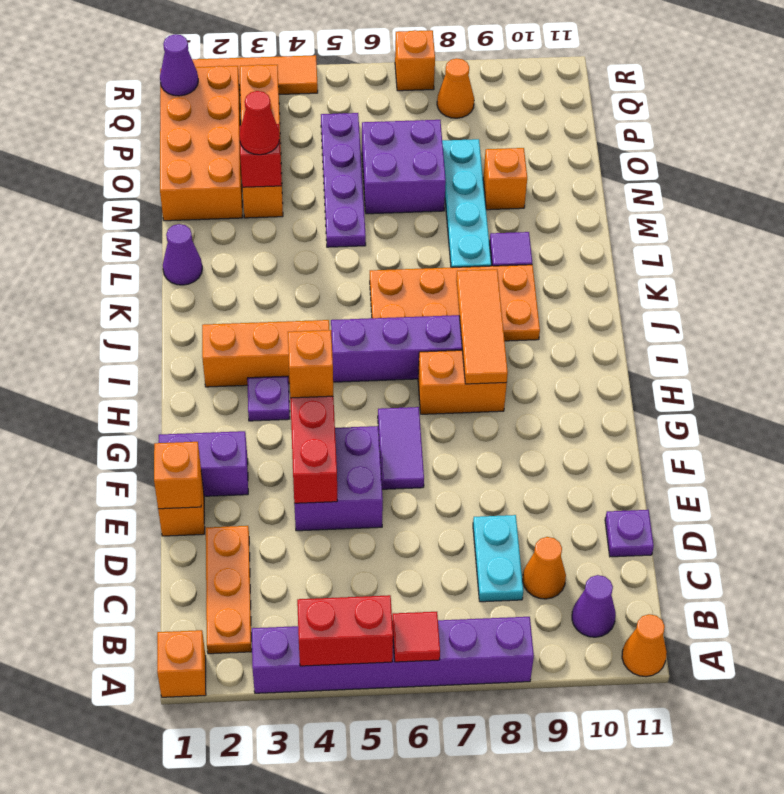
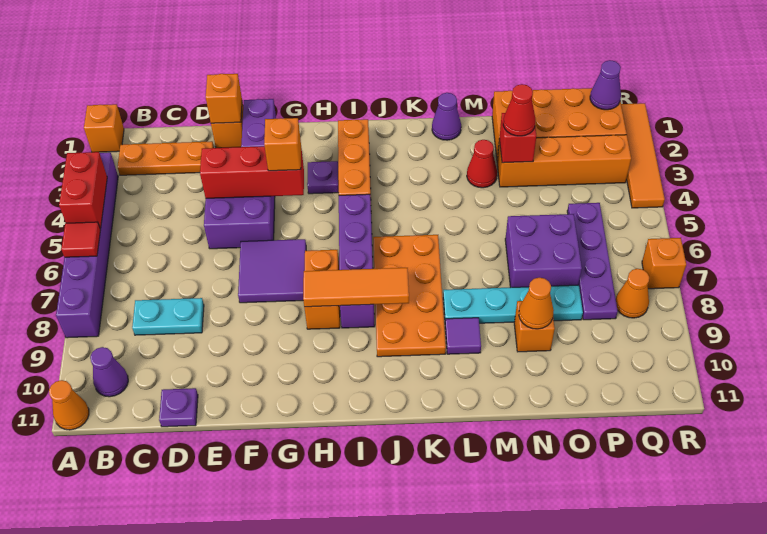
orange 1x1 cone [523,537,566,599] -> orange 1x1 cone moved to [519,278,554,329]
purple 1x2 tile [378,407,424,489] -> purple 2x2 tile [238,239,306,303]
none -> red 1x1 cone [467,140,497,188]
purple 1x4 plate [321,113,366,247] -> purple 1x4 plate turned to [567,203,618,320]

